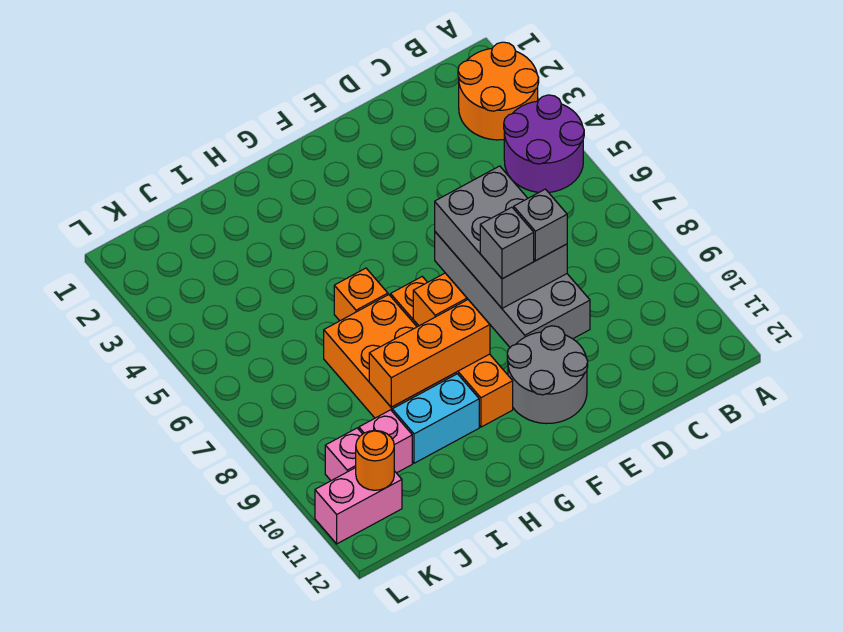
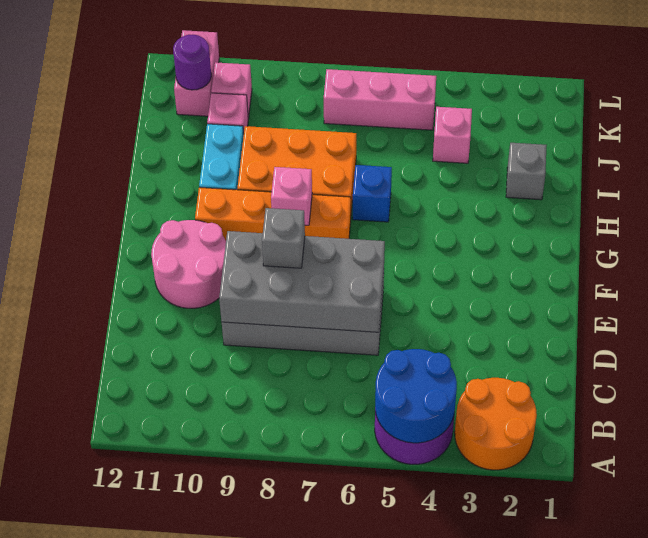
none -> blue 2x2 round brick [375,349,457,443]
grey 2x3 brick [435,166,567,308] -> grey 2x4 brick [219,231,385,332]
grey 1x1 brick [514,189,567,261] -> grey 1x1 brick moved to [506,143,547,200]
grey 2x2 round brick [507,326,588,424] -> pink 2x2 round brick [151,220,226,308]
orange 1x1 brick [413,273,467,326] -> pink 1x1 brick [271,167,312,225]
orange 1x3 brick [369,300,490,407] -> none
orange 1x1 brick [334,268,388,321] -> blue 1x1 brick [353,165,392,222]
none -> pink 1x1 brick [433,107,472,163]
none -> pink 1x3 brick [324,69,436,130]
orange 1x1 round brick [356,430,394,490] -> purple 1x1 round brick [173,35,211,90]

